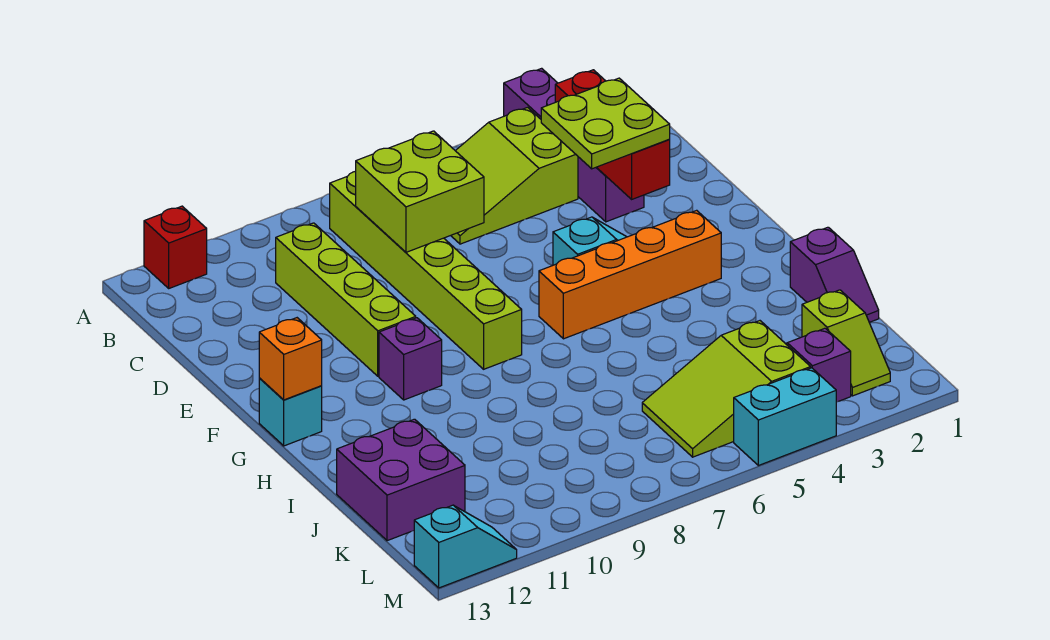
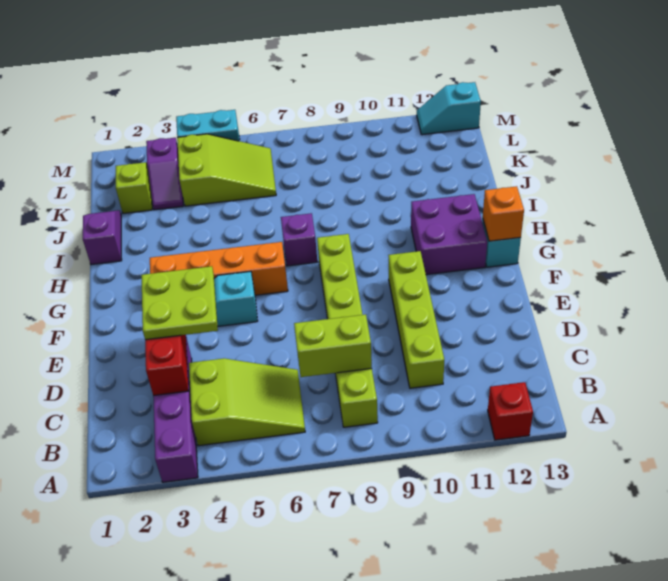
lime 2x2 brick [356,131,484,252] -> lime 1x2 brick [294,314,372,377]
purple 1x1 brick [379,318,442,400] -> purple 1x1 brick moved to [281,213,317,266]
purple 2x2 brick [337,419,465,541] -> purple 2x2 brick moved to [411,194,487,275]

